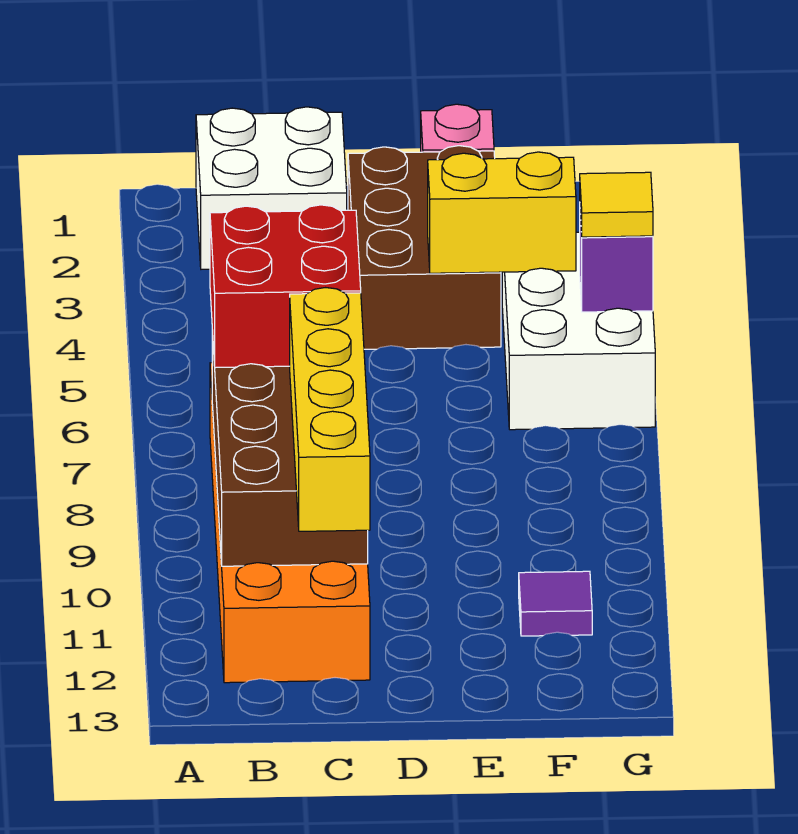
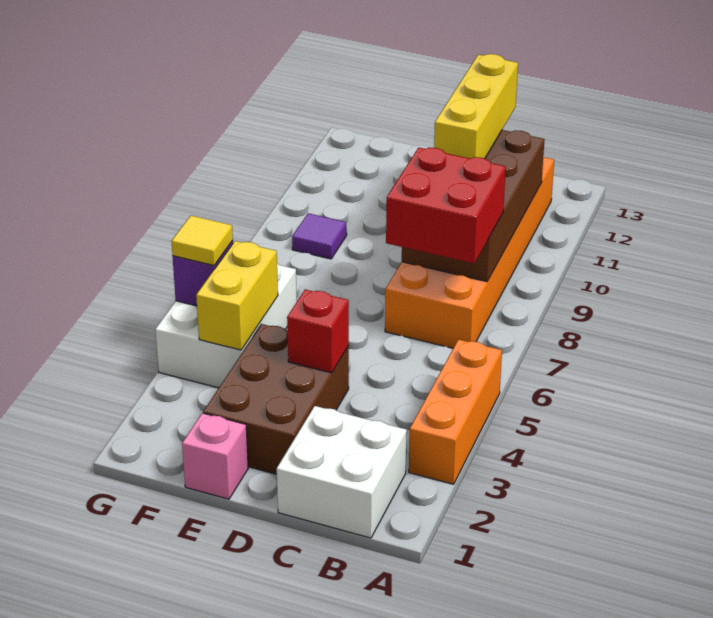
none -> orange 1x3 brick [409,340,502,484]
yellow 1x4 brick [290,288,370,531] -> yellow 1x3 brick [434,54,518,159]
none -> red 1x1 brick [287,290,349,373]
yellow 1x2 brick [428,152,576,273] -> yellow 1x2 brick turned to [196,241,278,350]
purple 1x1 tile [519,571,592,636] -> purple 1x1 tile moved to [292,213,347,259]

